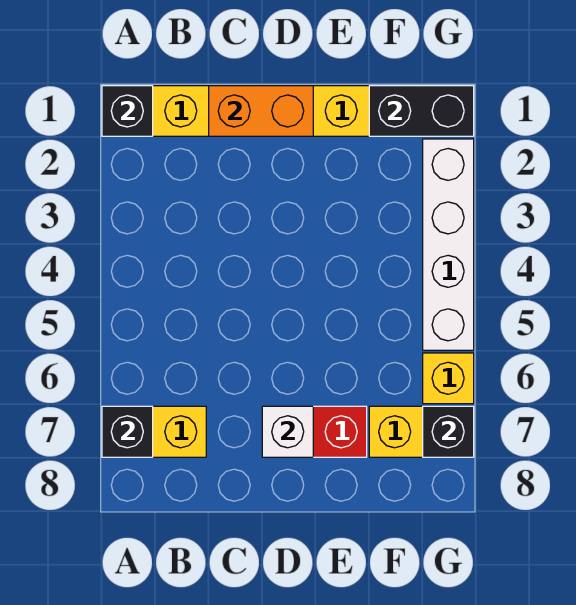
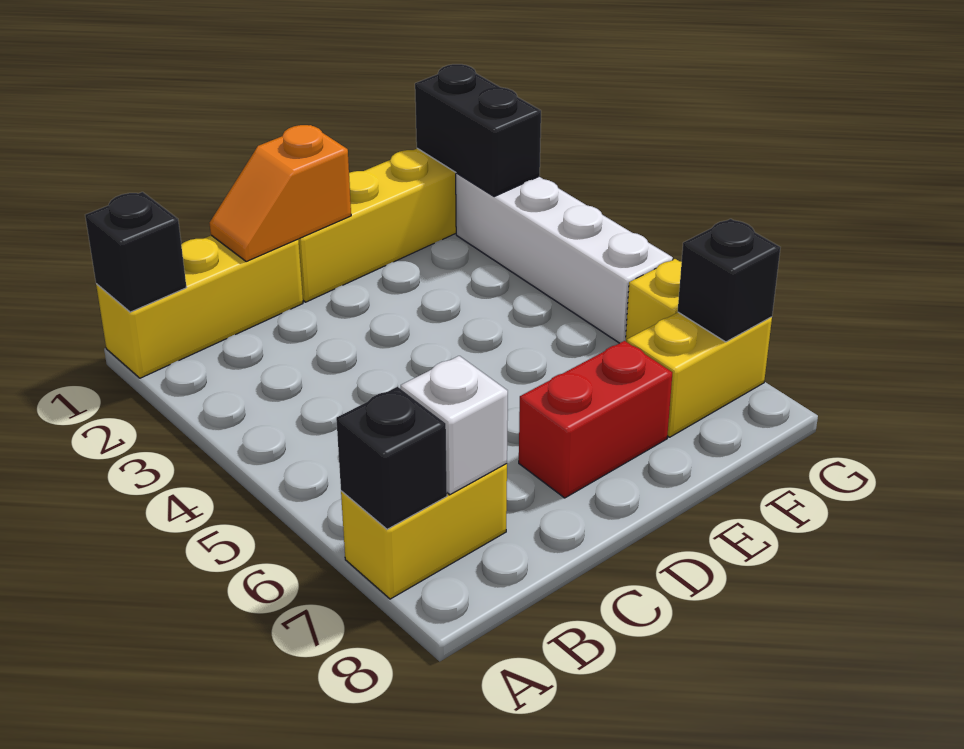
orange 1x2 brick [209,86,313,136] -> orange 1x2 slope [210,125,351,262]
white 1x1 brick [262,406,313,457] -> white 1x1 brick moved to [401,356,508,495]
black 1x2 brick [369,86,474,136] -> black 1x2 brick turned to [415,64,541,196]

